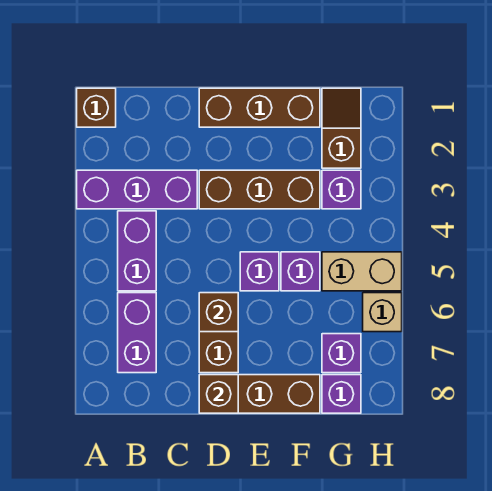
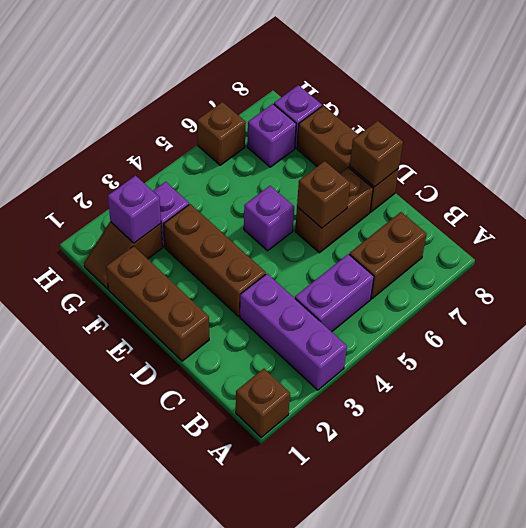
purple 1x2 brick [118,293,156,373] -> brown 1x2 brick [349,212,427,299]
purple 1x1 brick [281,252,320,291] -> purple 1x1 brick moved to [108,176,161,243]
tan 1x2 brick [322,252,402,291] -> none
tan 1x1 brick [363,293,402,332] -> brown 1x1 brick [197,102,246,165]

